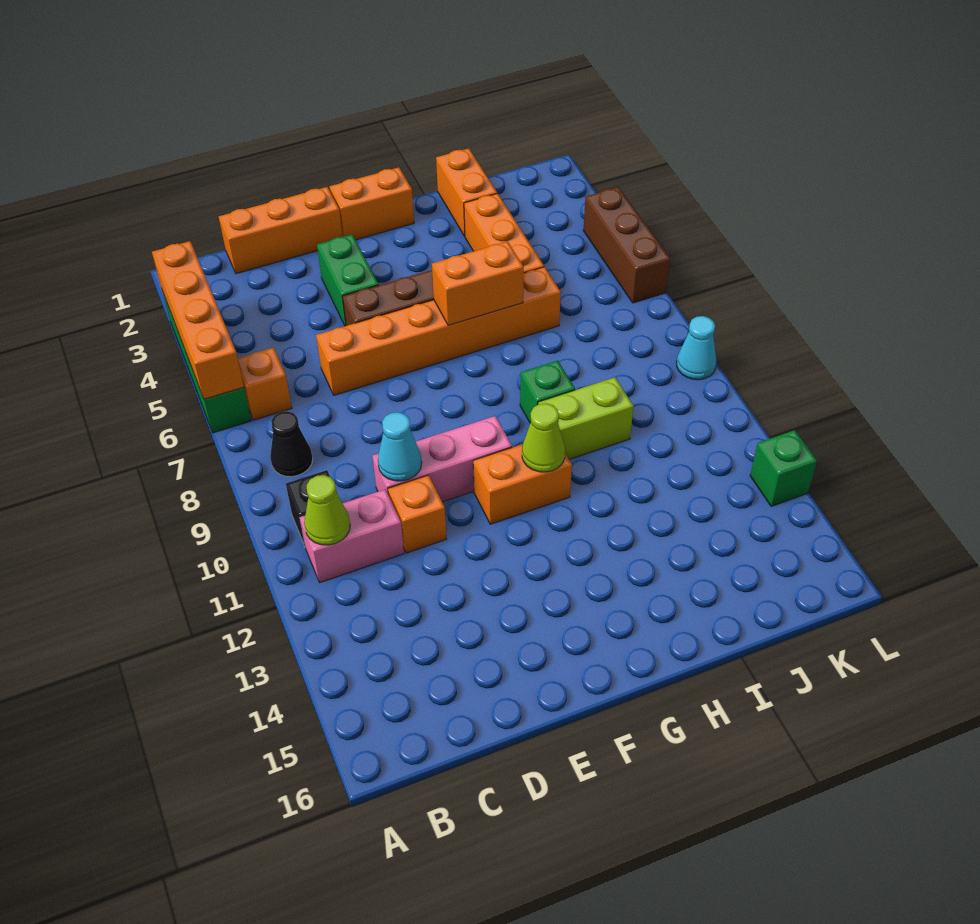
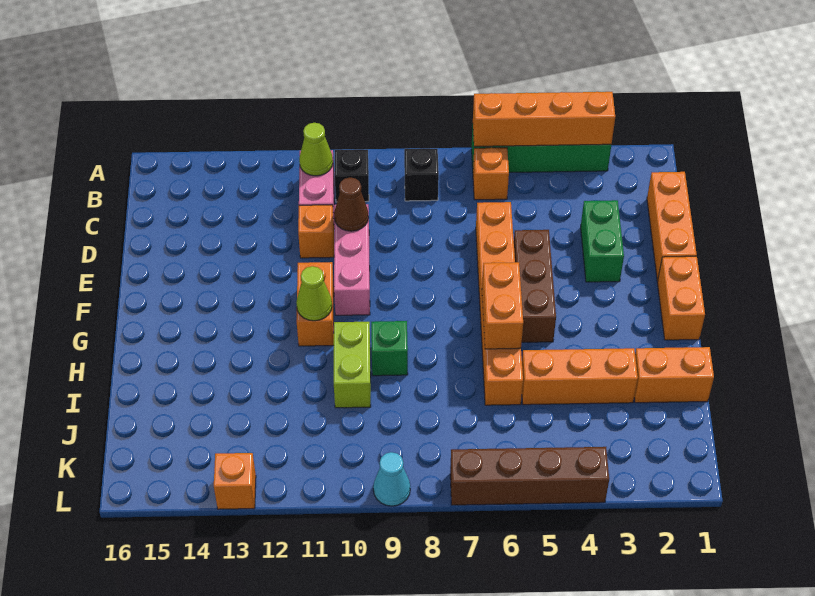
black 1x1 cone [270,411,313,477] -> black 1x1 brick [404,149,439,201]
cyan 1x1 cone [378,412,422,481] -> brown 1x1 cone [334,178,369,231]
green 1x2 brick [317,234,379,326] -> green 1x2 brick turned to [581,200,624,282]
brown 1x3 brick [583,187,670,303] -> brown 1x4 brick [450,447,609,505]
green 1x1 brick [750,430,817,506] -> orange 1x1 brick [214,453,256,509]

